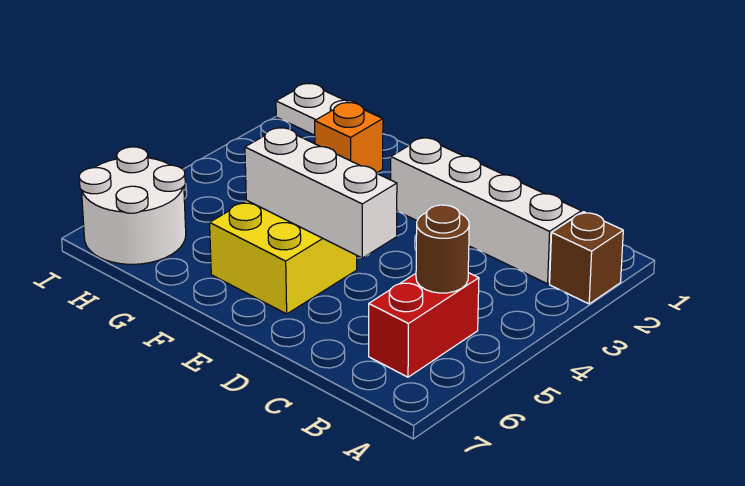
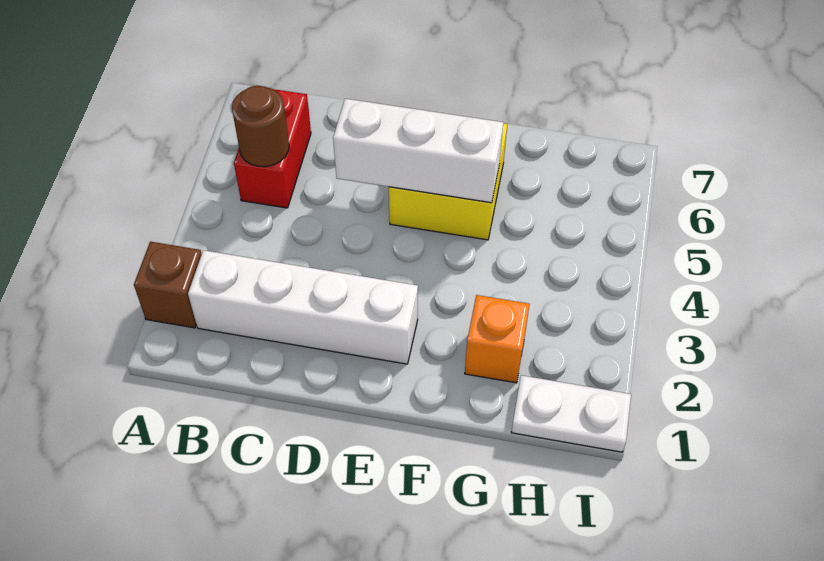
white 2x2 round brick [79,147,186,264] -> none

